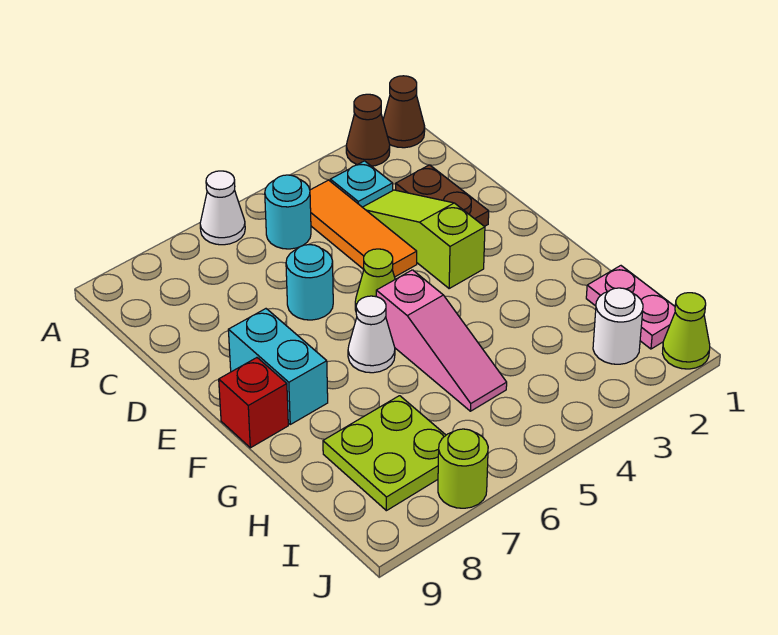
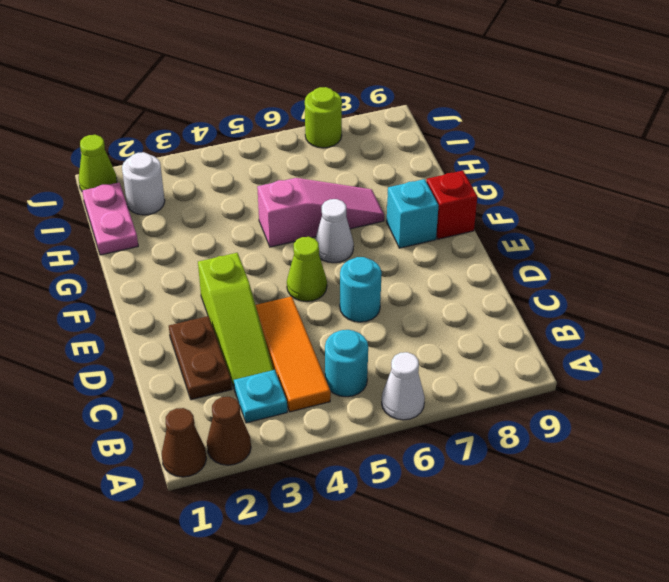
cyan 1x2 brick [228,309,328,424] -> cyan 1x1 brick [387,179,439,248]
pink 1x3 slope [376,270,507,411] -> pink 1x3 slope turned to [257,178,384,247]
lime 2x2 plate [323,396,446,511] -> none

